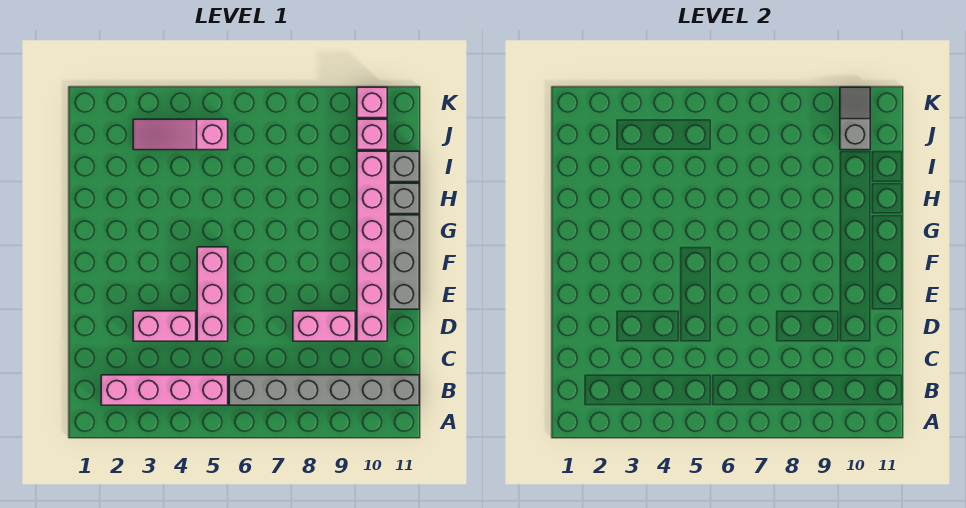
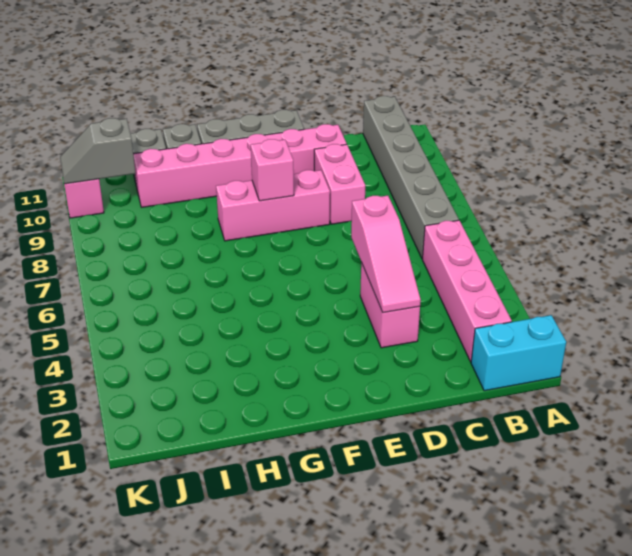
none -> cyan 1x2 brick [471,315,566,391]
pink 1x3 brick [197,247,228,341] -> pink 1x3 brick moved to [216,170,330,241]
pink 1x3 slope [133,119,228,150] -> pink 1x3 slope moved to [351,195,421,313]
pink 1x1 brick [357,119,387,150] -> pink 1x1 brick moved to [251,139,294,201]

